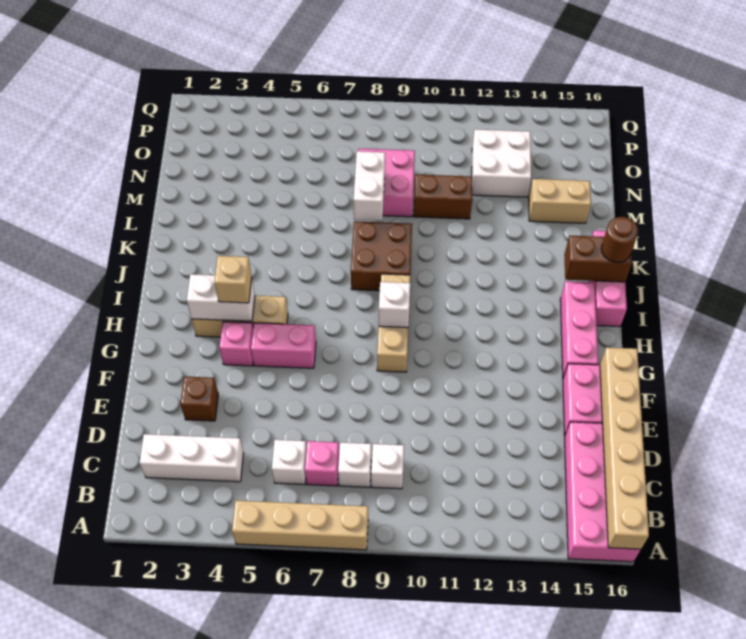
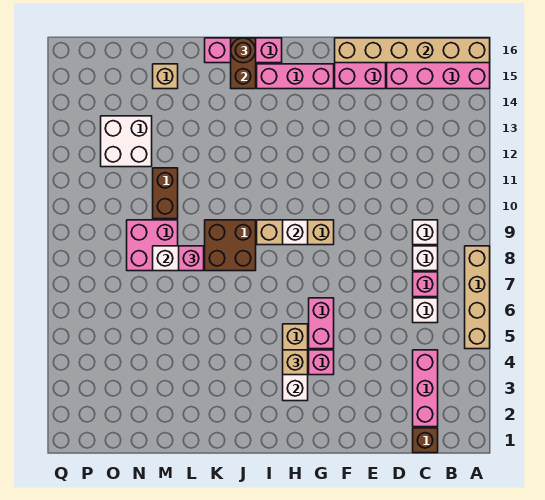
white 1x3 brick [140,434,244,482] -> pink 1x3 brick [413,350,438,427]
brown 1x1 brick [180,377,218,421] -> brown 1x1 brick moved to [413,428,438,453]
none -> pink 1x1 brick [179,246,204,271]
tan 1x2 brick [529,179,591,223] -> tan 1x1 brick [153,64,178,89]

